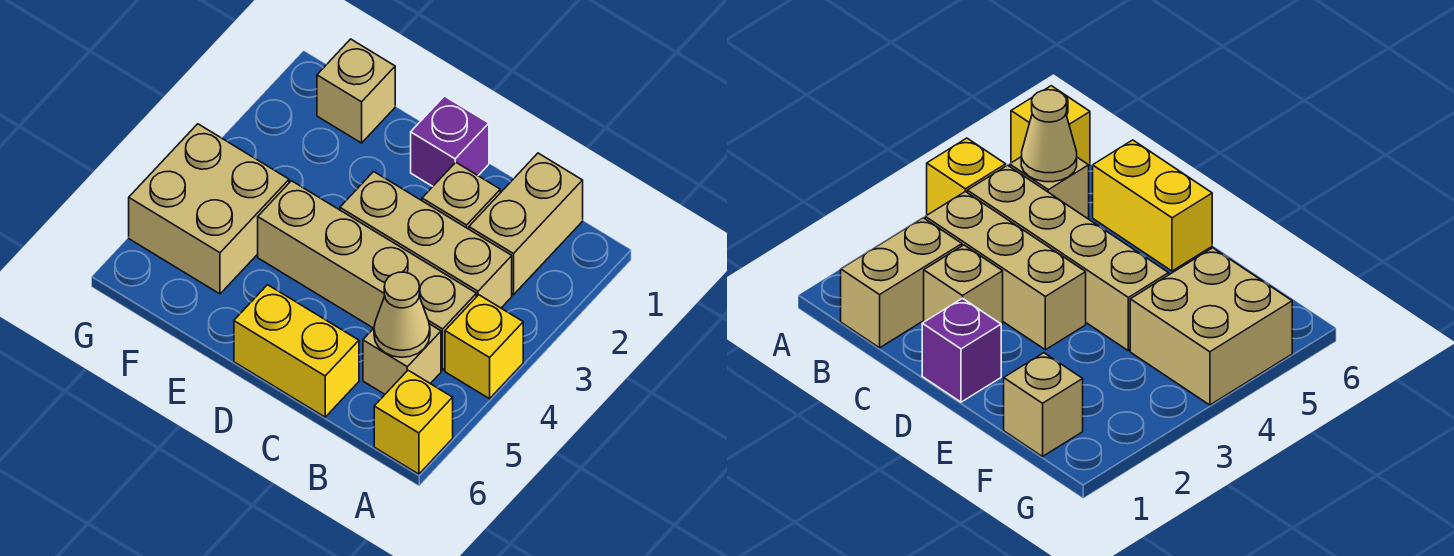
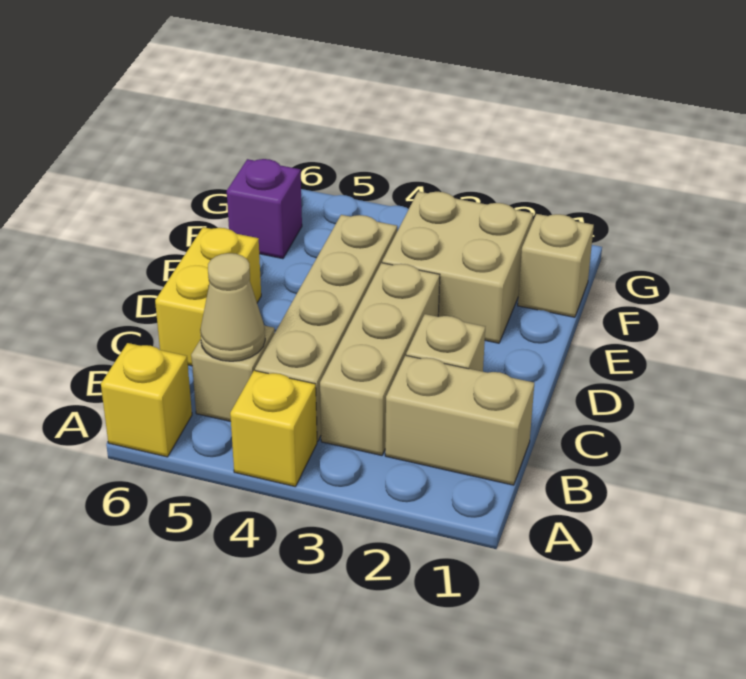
purple 1x1 brick [411,96,489,186] -> purple 1x1 brick moved to [227,159,302,259]
tan 2x2 brick [129,124,289,294] -> tan 2x2 brick moved to [382,191,533,343]

